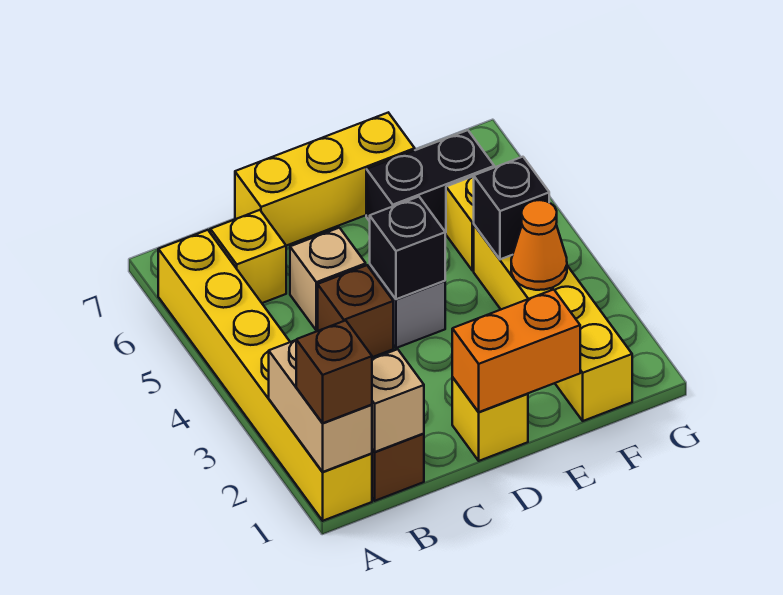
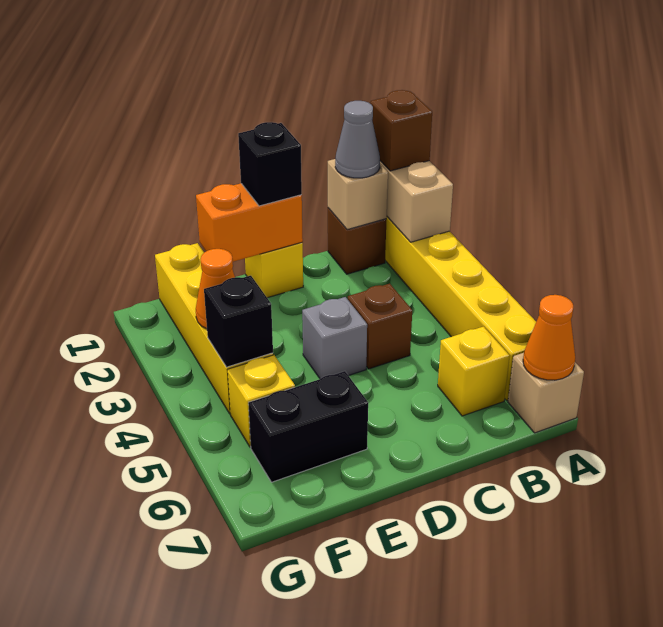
none -> orange 1x1 cone [523,295,575,380]
none -> grey 1x1 cone [335,101,380,178]
tan 1x1 brick [290,228,366,330] -> tan 1x1 brick moved to [508,353,584,433]
yellow 1x3 brick [235,113,415,246] -> none
black 1x1 brick [370,197,445,299] -> black 1x1 brick moved to [238,122,302,206]

